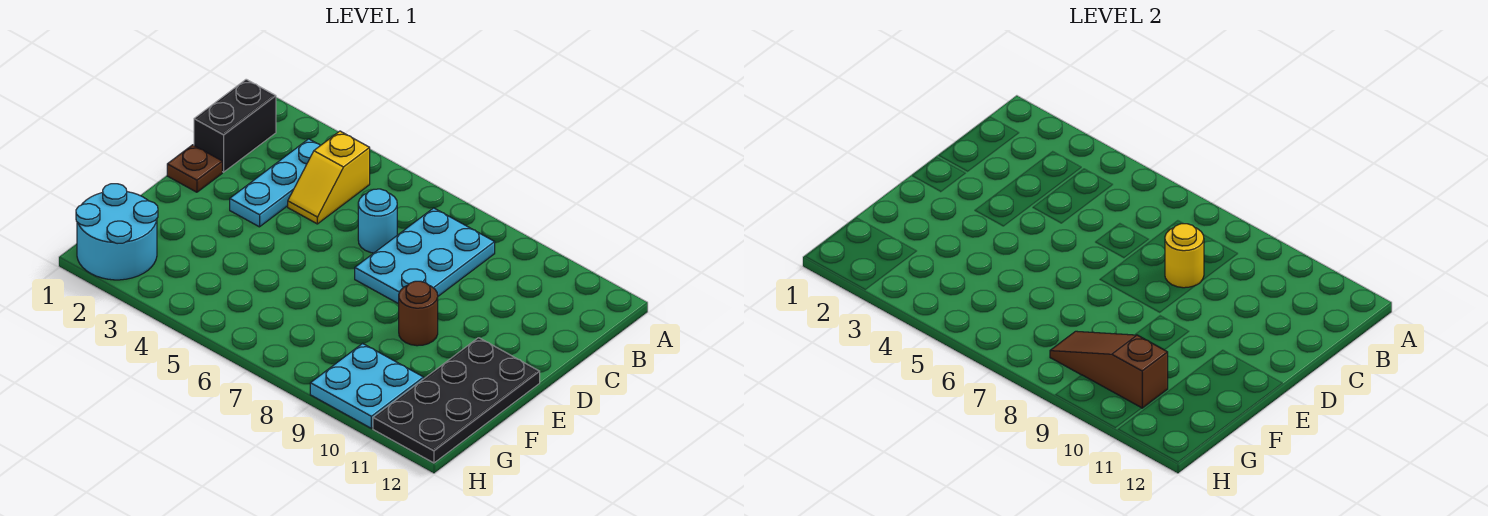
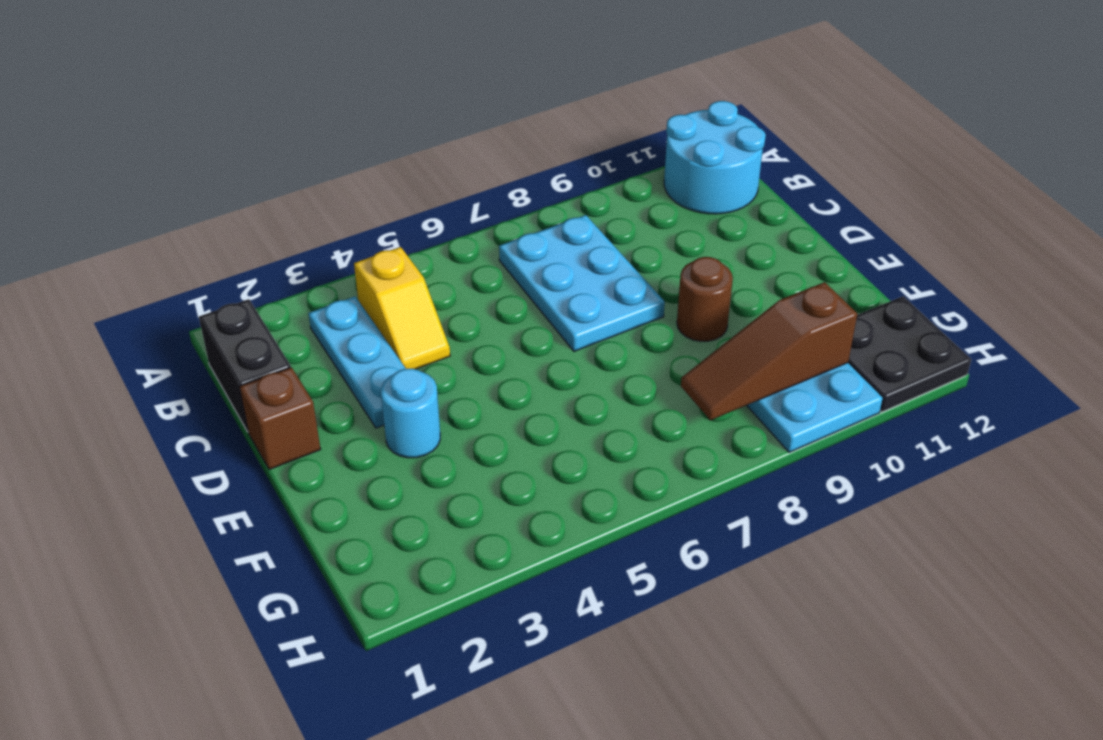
cyan 1x1 round brick [358,189,397,253] -> cyan 1x1 round brick moved to [381,369,440,458]
yellow 1x1 round brick [1165,224,1204,288] -> none
brown 1x1 plate [167,145,222,192] -> brown 1x1 brick [239,367,321,470]
black 2x4 plate [373,338,540,463] -> black 2x2 plate [848,296,971,412]
cyan 2x2 round brick [76,184,158,280] -> cyan 2x2 round brick moved to [664,101,766,214]

